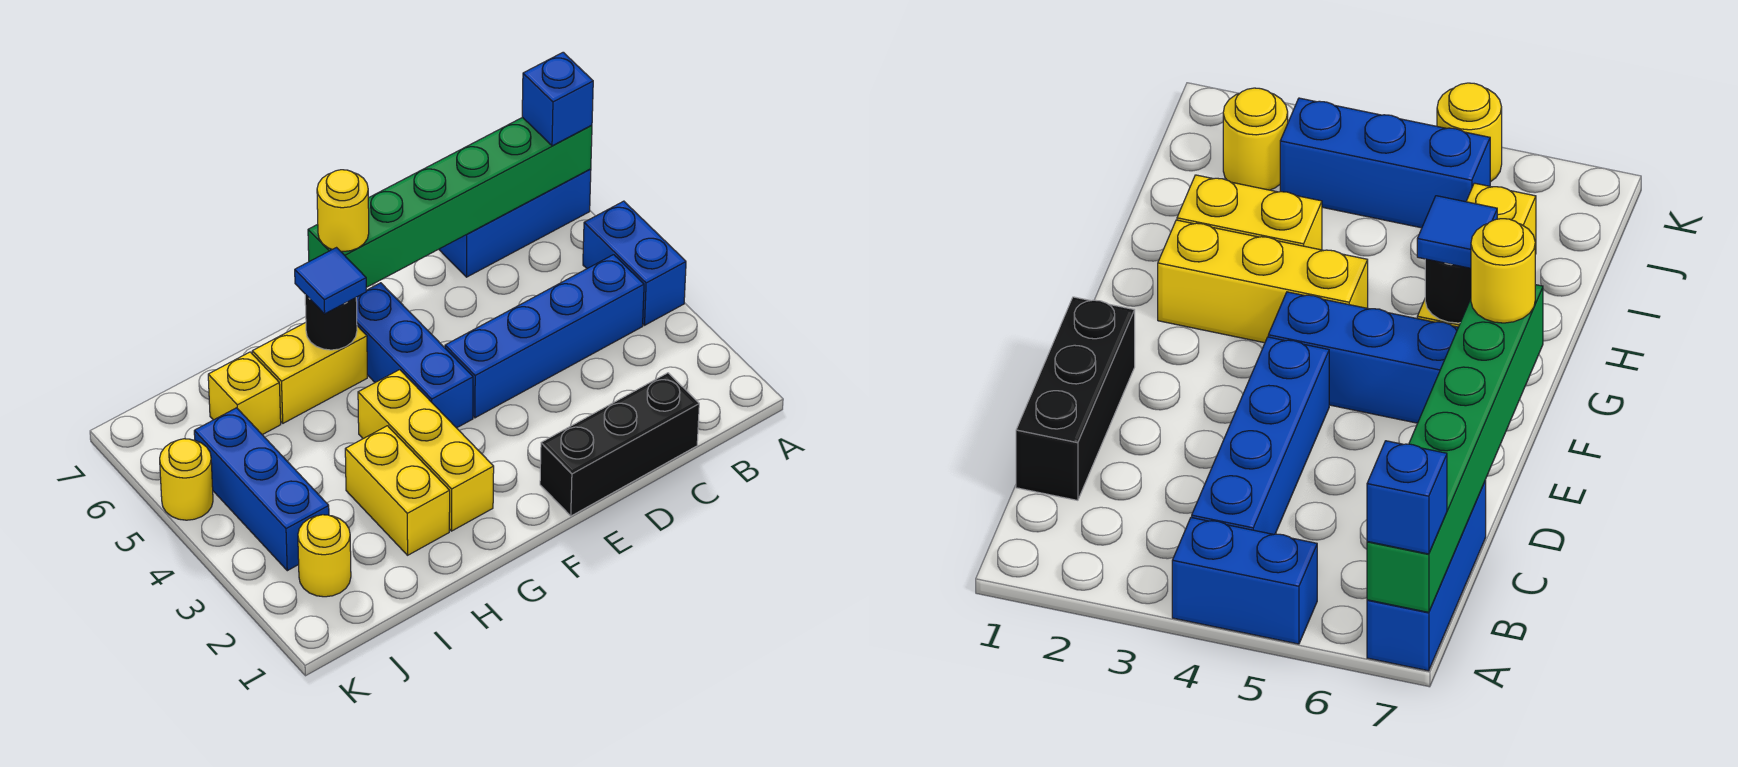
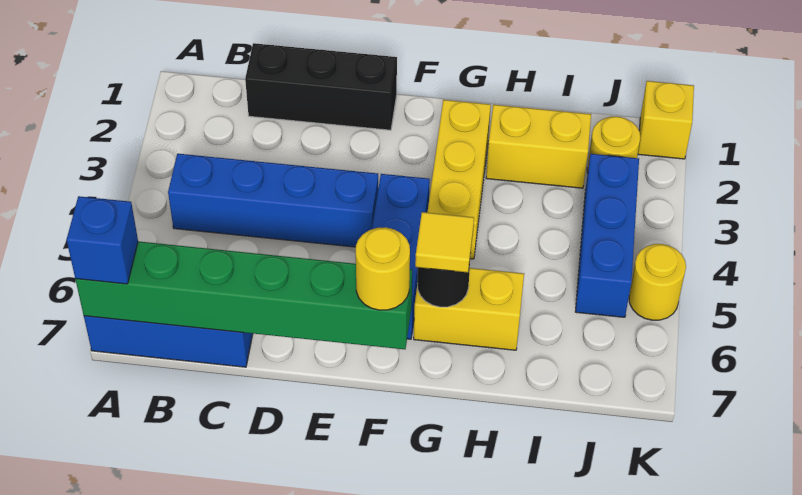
blue 1x2 brick [583,201,686,325] -> none
blue 1x1 tile [295,248,366,314] -> yellow 1x1 tile [415,212,474,273]
yellow 1x2 brick [345,426,450,555] -> yellow 1x2 brick turned to [486,105,591,188]
yellow 1x1 brick [208,352,281,435] -> yellow 1x1 brick moved to [638,81,694,159]

